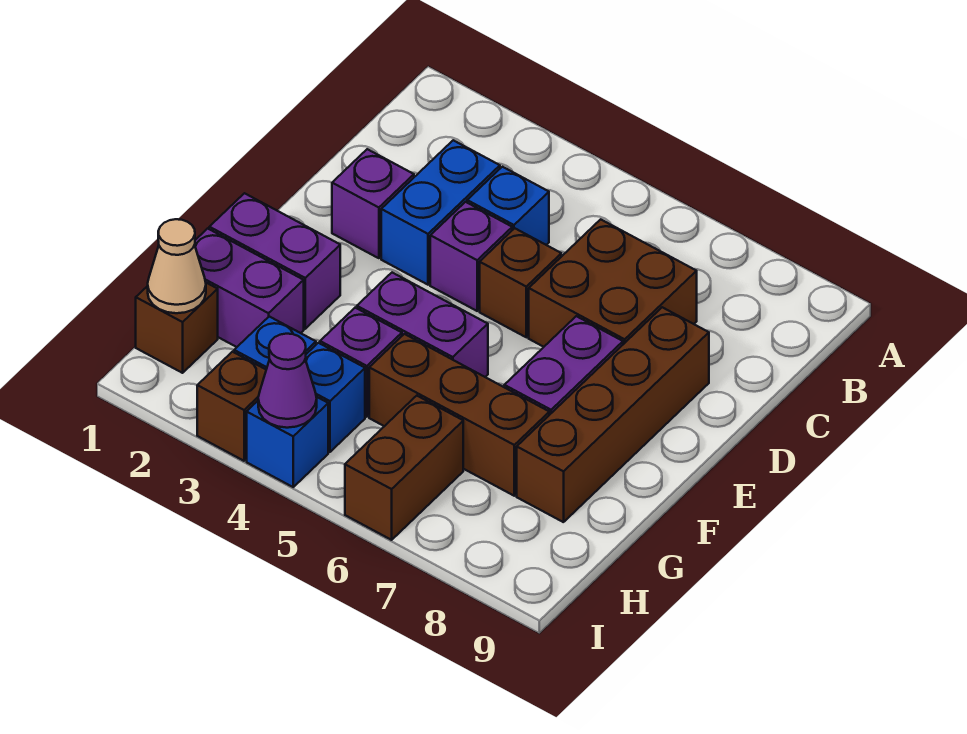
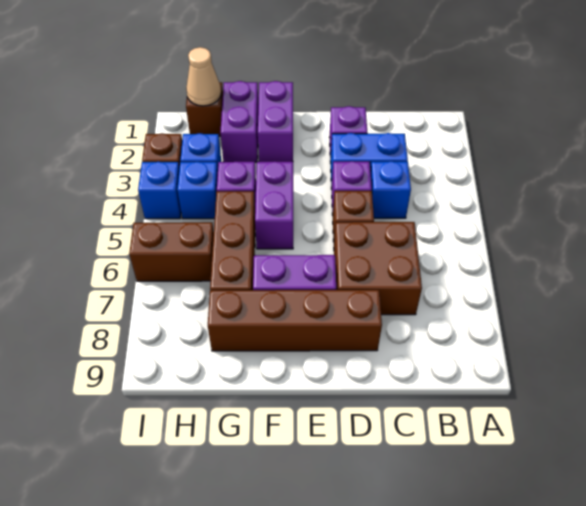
purple 1x1 cone [258,334,317,428] -> none

